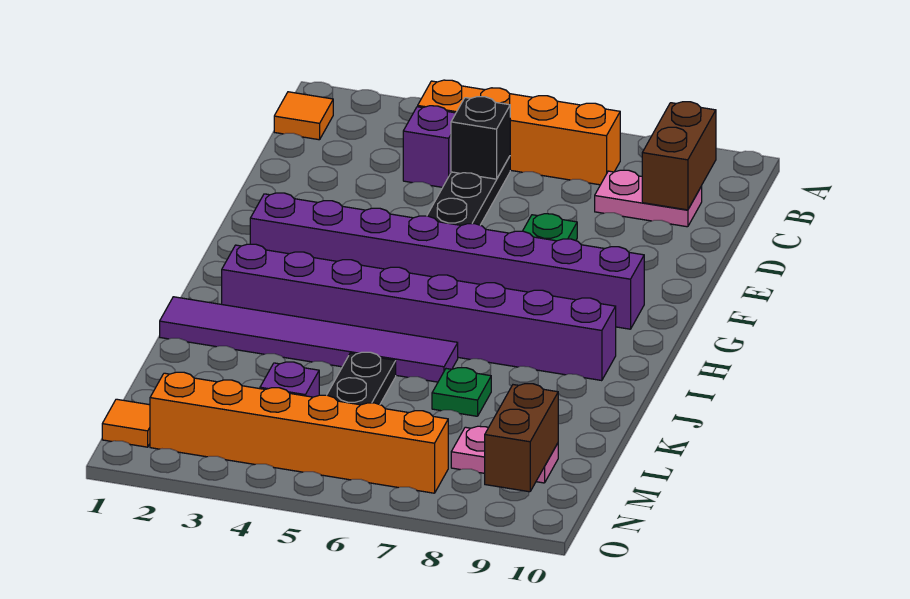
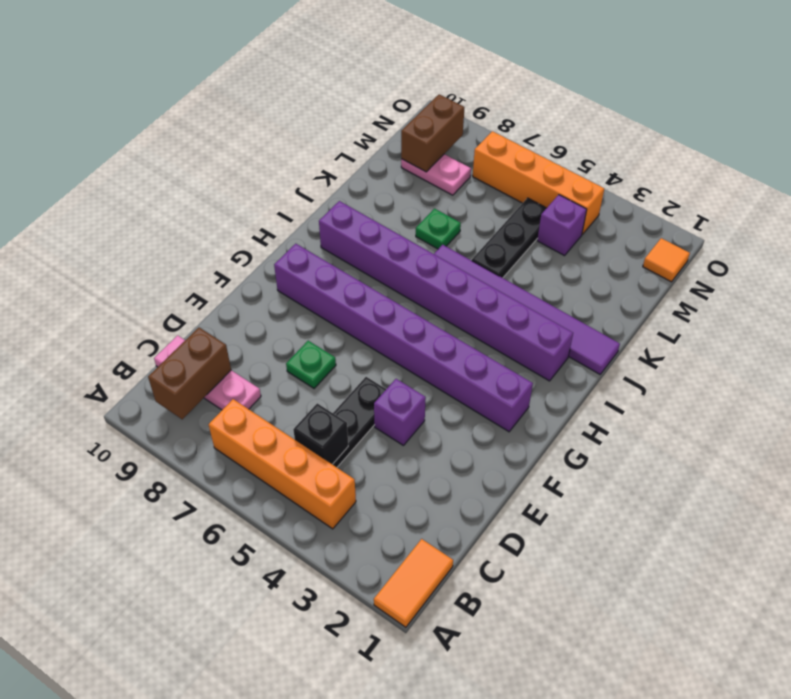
orange 1x1 tile [274,92,333,140] -> orange 1x2 tile [374,539,453,627]
purple 1x1 brick [403,106,456,187] -> purple 1x1 brick moved to [374,379,426,446]
pink 1x2 plate [595,170,702,227] -> pink 1x3 plate [154,335,261,410]
orange 1x6 brick [150,372,448,493] -> orange 1x4 brick [473,131,604,234]

